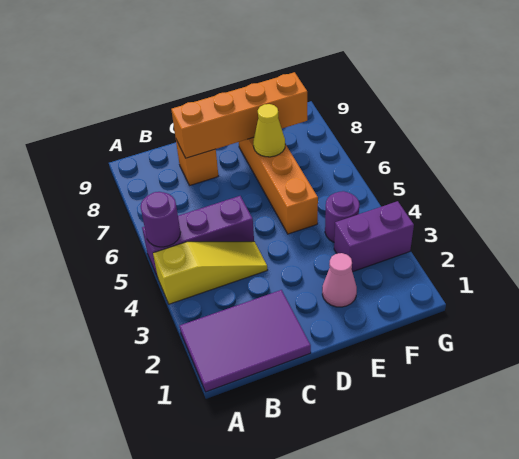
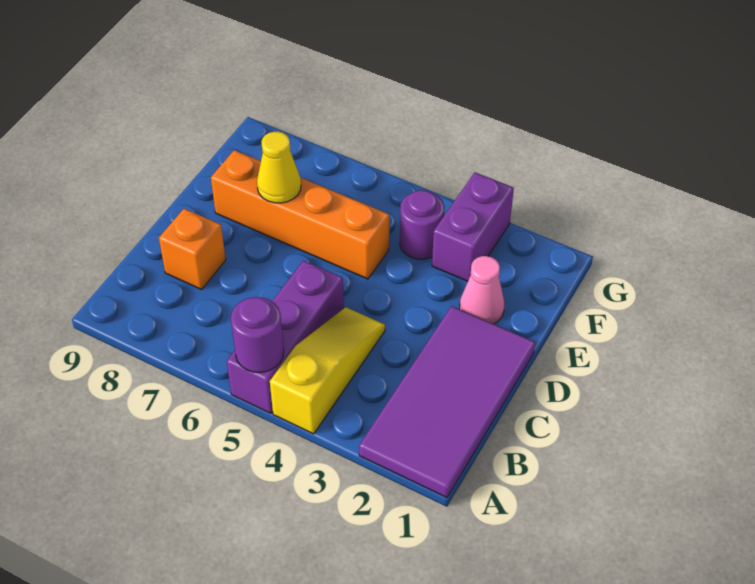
purple 2x3 tile [180,290,311,392] -> purple 2x4 tile [359,306,535,498]
orange 1x4 brick [171,72,307,158] -> none

